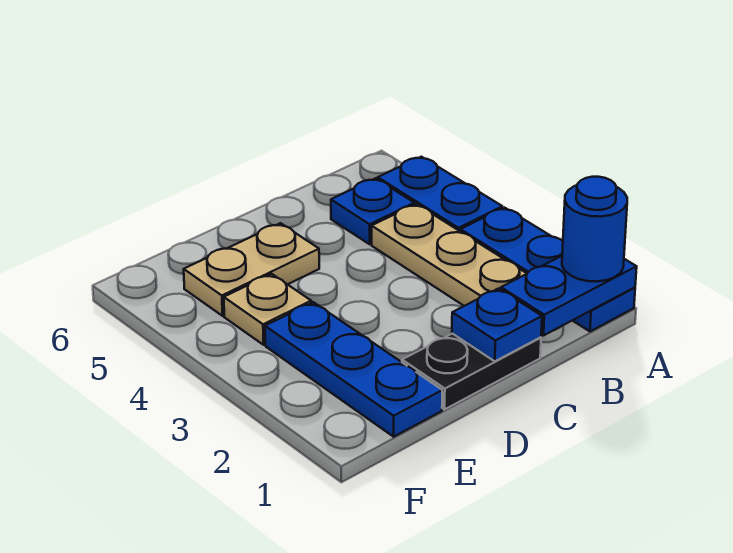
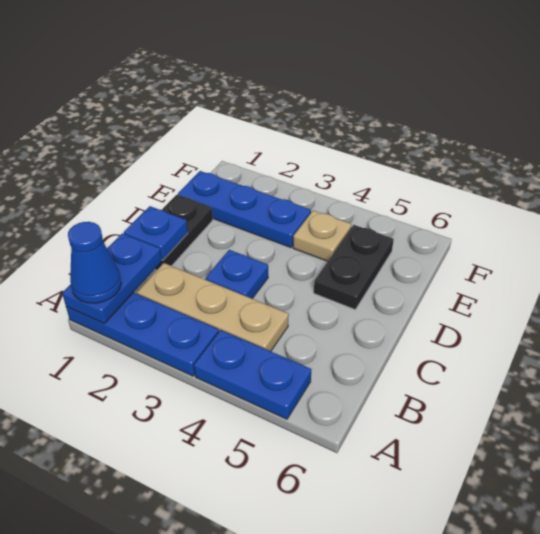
blue 1x1 round brick [562,177,627,281] -> blue 1x1 cone [68,222,121,303]
blue 1x1 plate [331,178,414,244] -> blue 1x1 plate moved to [205,250,268,298]
tan 1x2 plate [184,223,319,316] -> black 1x2 plate [314,225,394,310]

